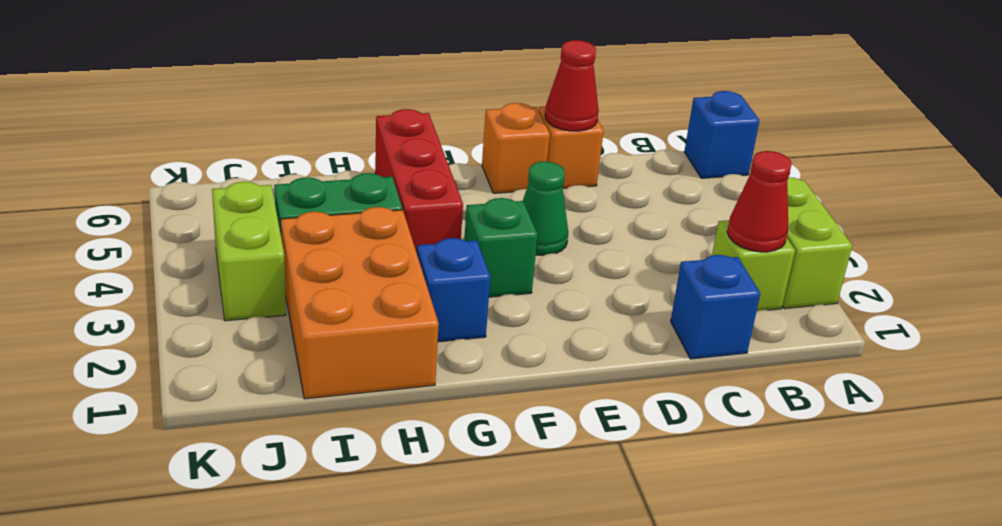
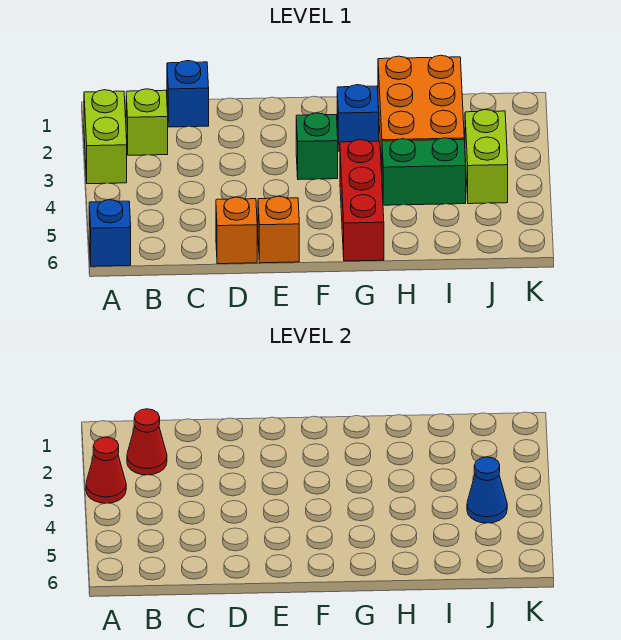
red 1x1 cone [545,40,599,131] -> red 1x1 cone moved to [86,437,126,503]
green 1x1 cone [523,161,568,255] -> none
none -> blue 1x1 cone [467,457,507,523]

